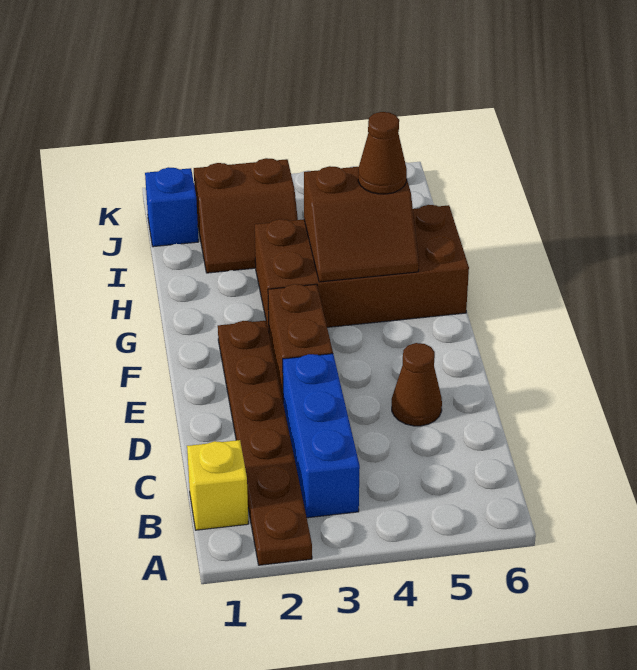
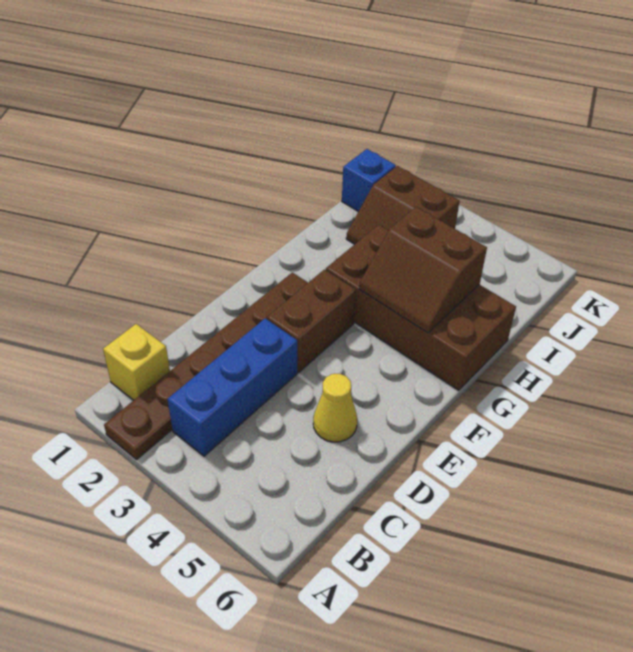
brown 1x1 cone [392,343,442,426] -> yellow 1x1 cone [313,374,357,442]
brown 1x1 cone [358,112,407,194] -> none

